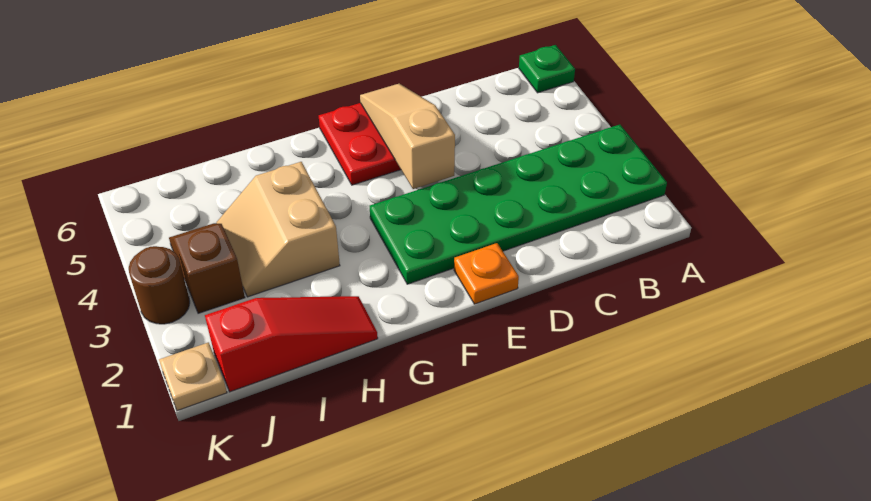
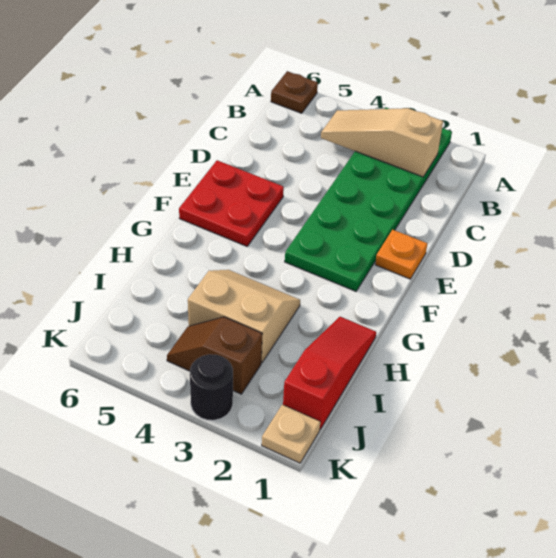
green 1x1 plate [519,45,575,93] -> brown 1x1 plate [271,71,318,113]
tan 1x3 slope [360,84,455,189] -> tan 1x3 slope moved to [321,108,443,177]
tan 2x2 slope [216,162,340,297] -> tan 2x2 slope turned to [188,270,300,363]
brown 1x1 round brick [129,246,190,324] -> black 1x1 round brick [190,354,233,420]

